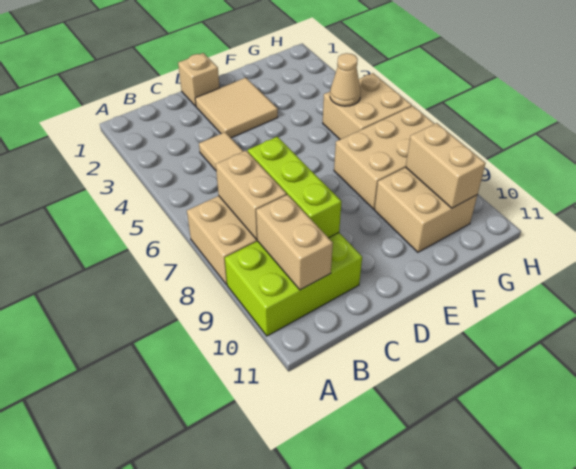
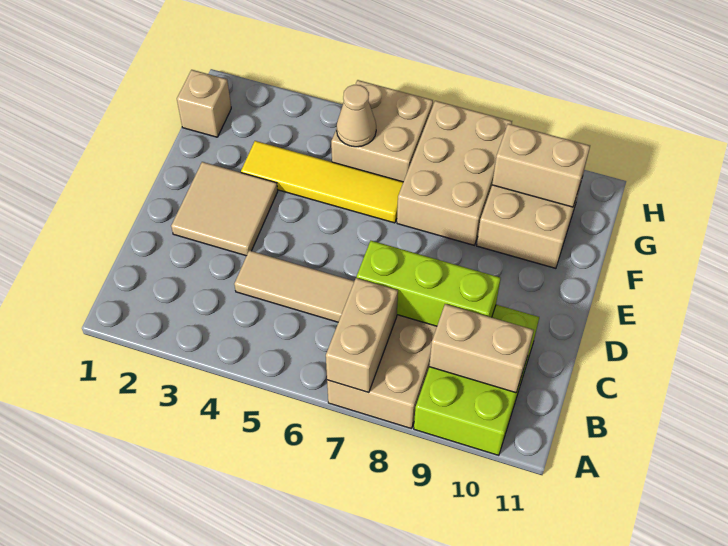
tan 1x2 brick [216,151,287,239] -> tan 1x2 brick turned to [326,278,398,393]
tan 1x1 brick [178,53,220,106] -> tan 1x1 brick moved to [177,70,231,137]
none -> yellow 1x4 tile [241,141,403,223]

